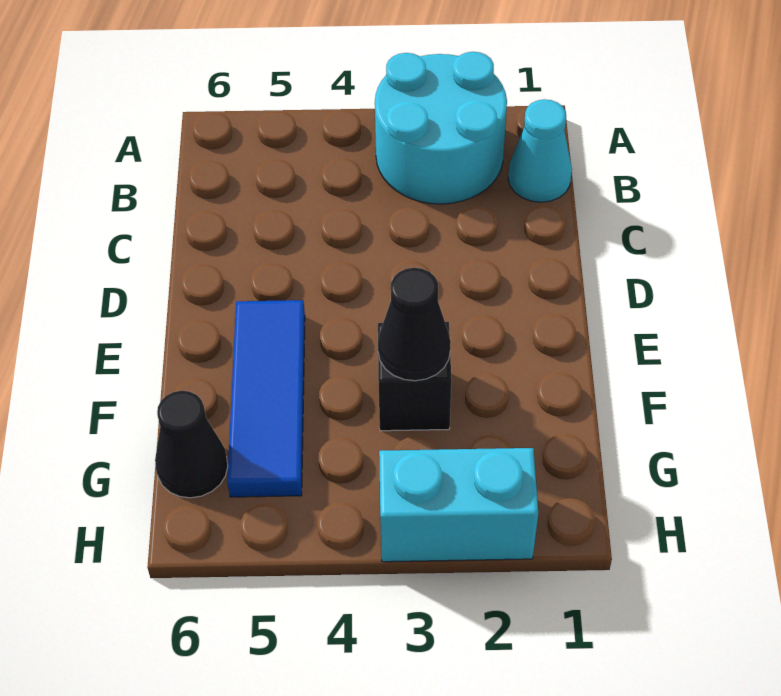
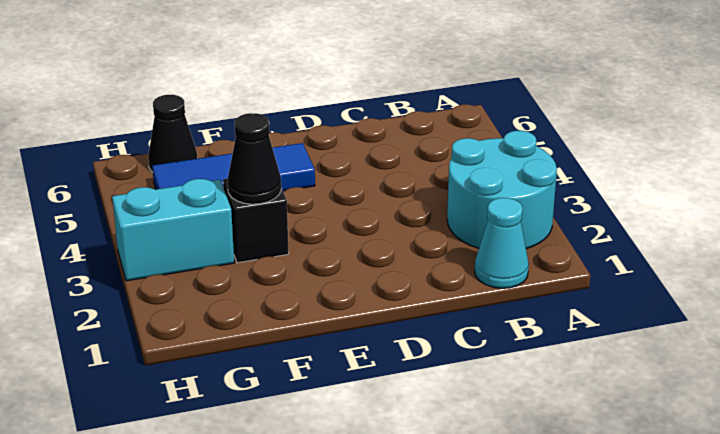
cyan 1x2 brick [379,448,538,562] -> cyan 1x2 brick turned to [112,179,234,281]

